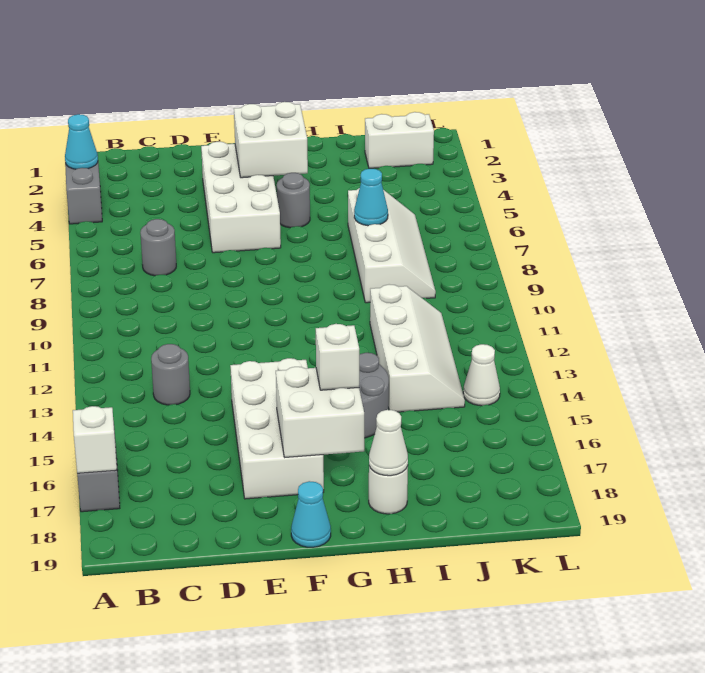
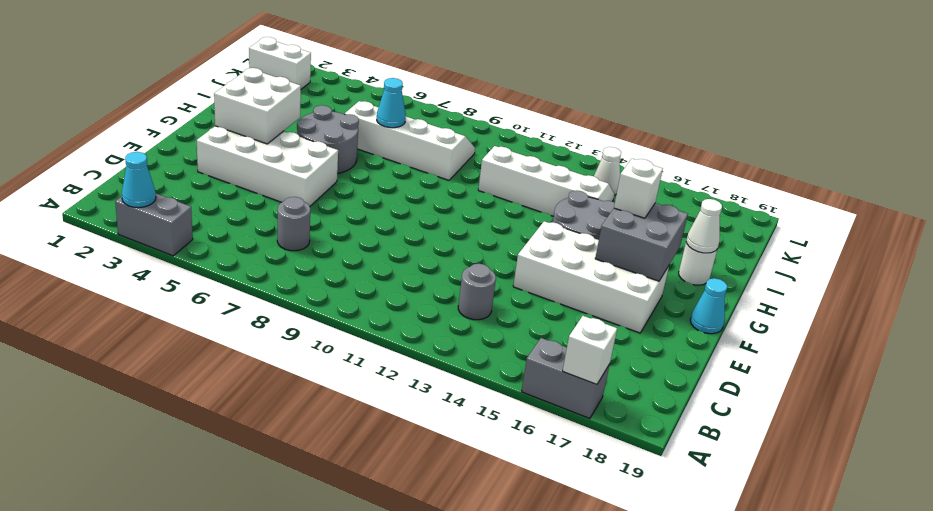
white 2x2 brick [276,367,364,457] -> grey 2x2 brick [595,203,688,281]
grey 1x1 round brick [277,173,310,228] -> grey 2x2 round brick [297,105,359,174]
white 1x2 brick [365,112,434,168] -> white 1x2 brick turned to [249,37,311,89]

